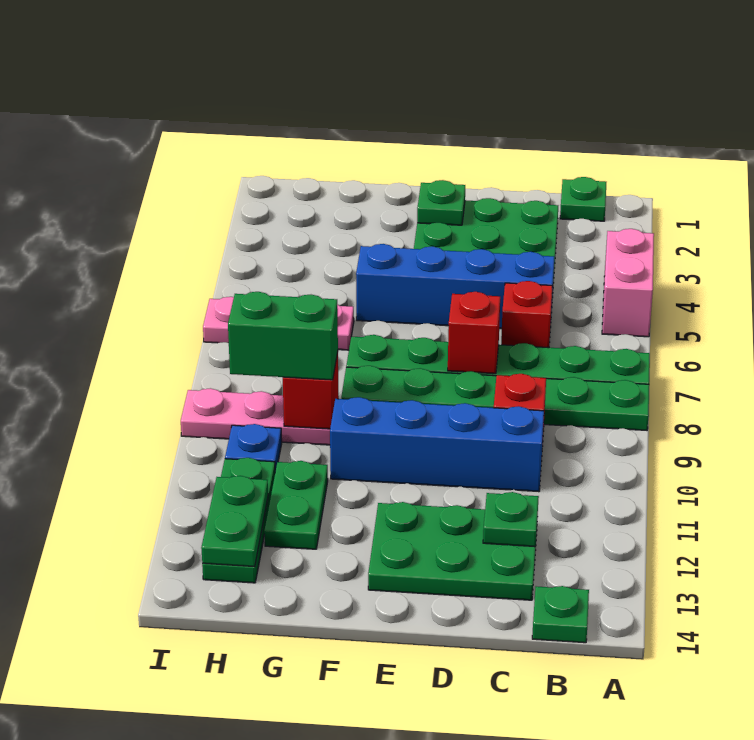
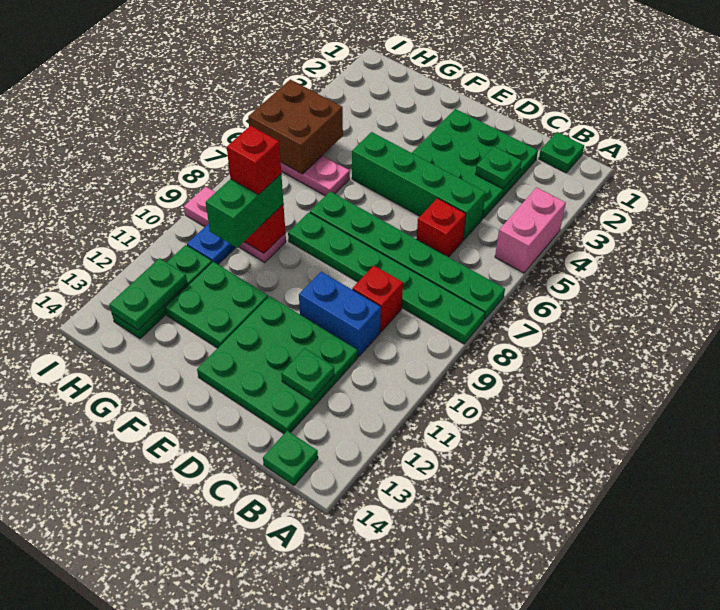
blue 1x4 brick [356,244,554,329] -> green 1x4 brick [352,132,486,240]
blue 1x4 brick [330,397,544,492] -> blue 1x2 brick [299,272,381,357]
green 2x3 plate [368,502,538,600] -> green 3x3 plate [197,296,358,433]
red 1x1 brick [448,292,500,374] -> red 1x1 brick moved to [227,126,281,195]
green 1x1 plate [417,180,465,225] -> green 1x1 plate moved to [475,146,522,189]
green 1x2 brick [228,292,338,380] -> green 1x2 brick turned to [206,174,284,248]
green 1x2 plate [264,461,328,549] -> green 2x2 plate [165,262,268,348]
none -> brown 2x2 brick [248,80,343,174]

